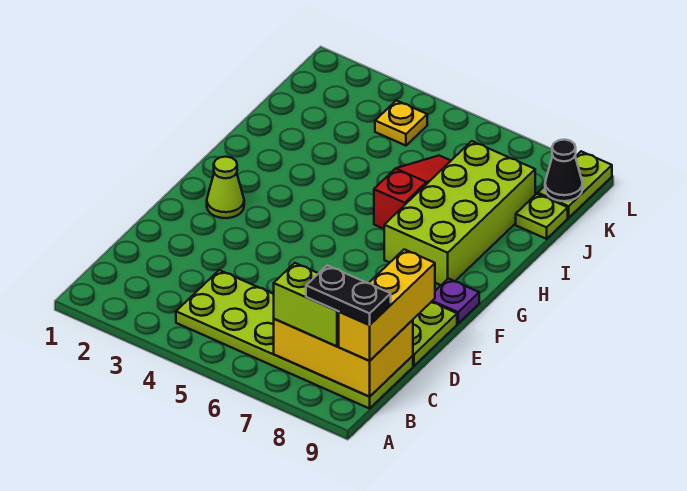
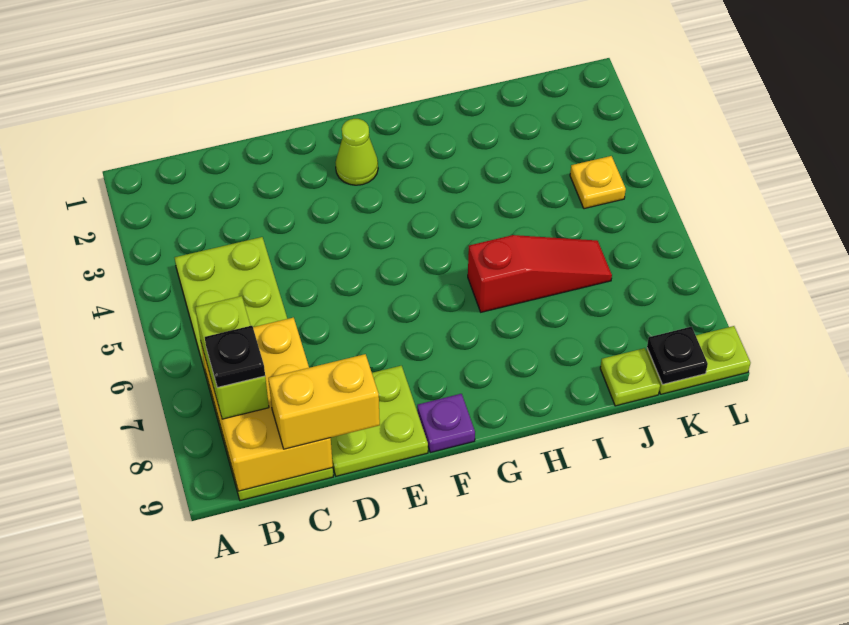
black 1x2 plate [306,265,391,325] -> black 1x1 plate [205,326,265,388]
yellow 1x3 brick [339,249,435,361] -> yellow 1x2 brick [268,354,380,449]
lime 2x4 brick [384,141,535,285] -> none
black 1x1 cone [545,140,583,201] -> black 1x1 plate [647,327,708,385]

